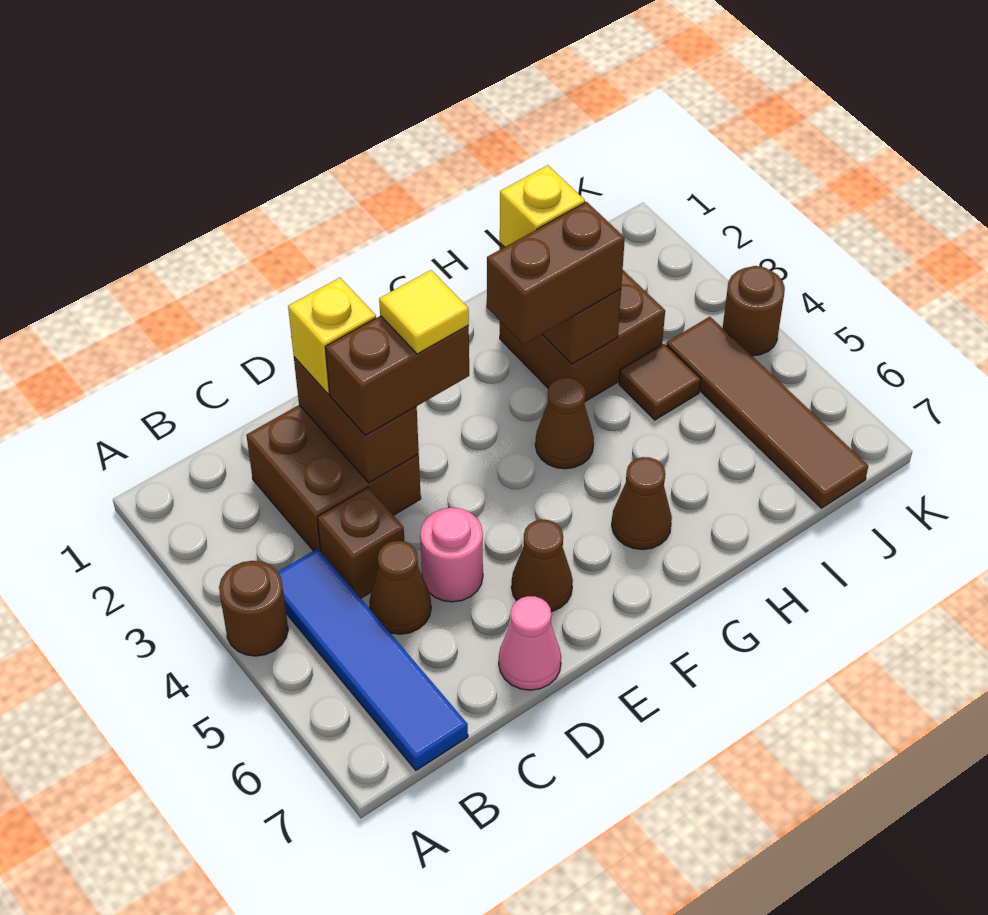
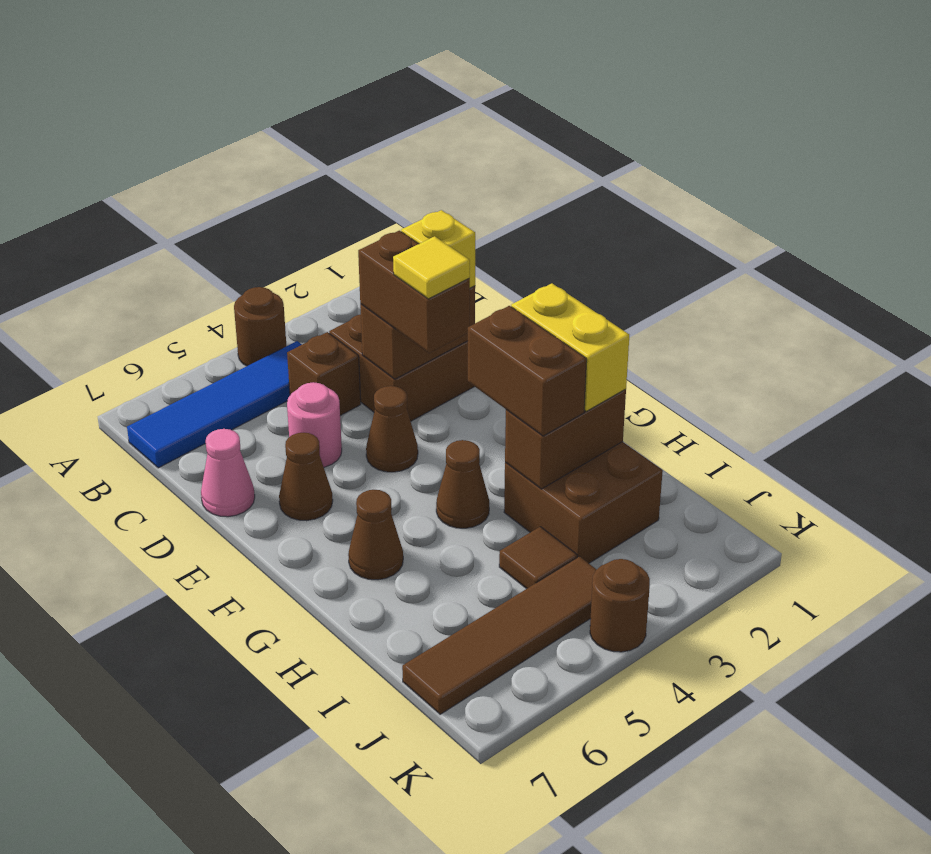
brown 1x1 cone [369,541,431,634] -> brown 1x1 cone moved to [366,386,418,472]
yellow 1x1 brick [500,165,585,247] -> yellow 1x2 brick [511,283,629,411]

